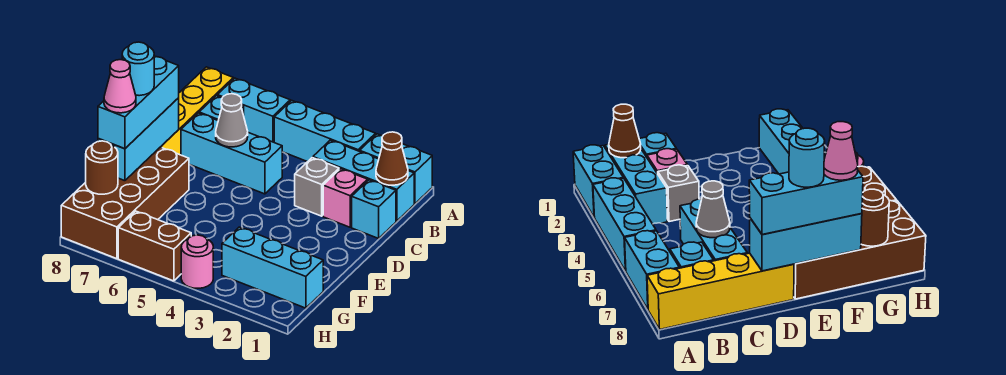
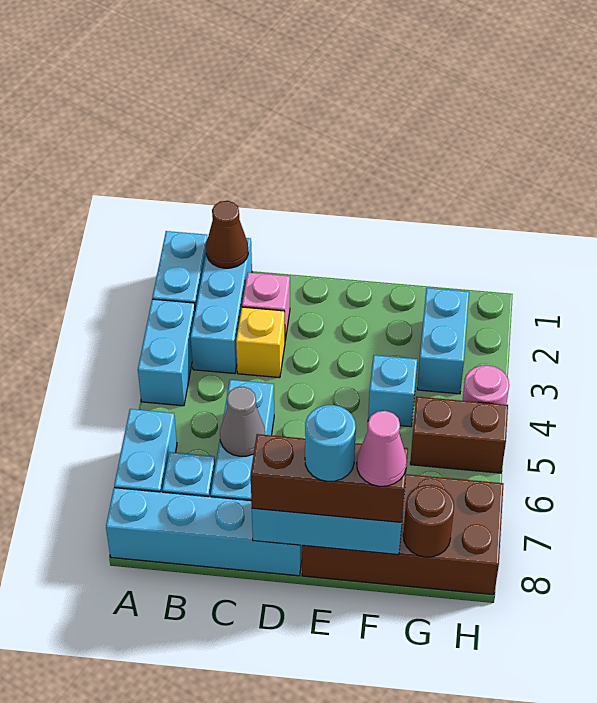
cyan 1x3 brick [274,100,376,162] -> cyan 1x2 brick [138,299,195,406]
yellow 1x4 brick [161,67,233,155] -> cyan 1x4 brick [106,488,302,576]
cyan 1x1 brick [352,180,396,238] -> cyan 1x1 brick moved to [368,355,417,427]
grey 1x1 brick [295,158,339,216] -> yellow 1x1 brick [236,307,285,378]
cyan 1x3 brick [98,56,179,149] -> brown 1x3 brick [251,434,408,522]
cyan 1x3 brick [222,227,323,308] -> cyan 1x2 brick [417,288,469,394]
brown 1x2 brick [118,211,191,281] -> brown 1x2 brick turned to [410,397,508,473]

